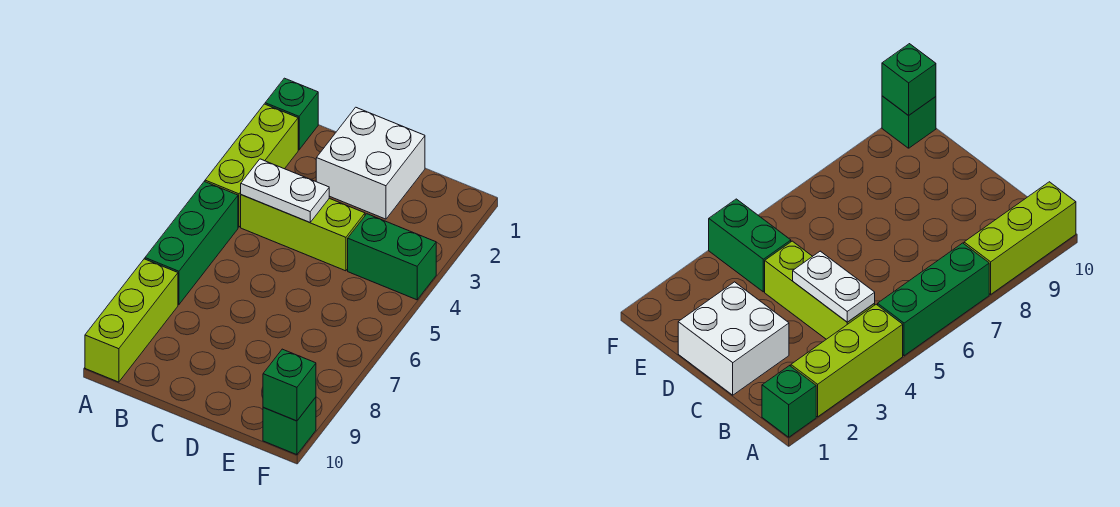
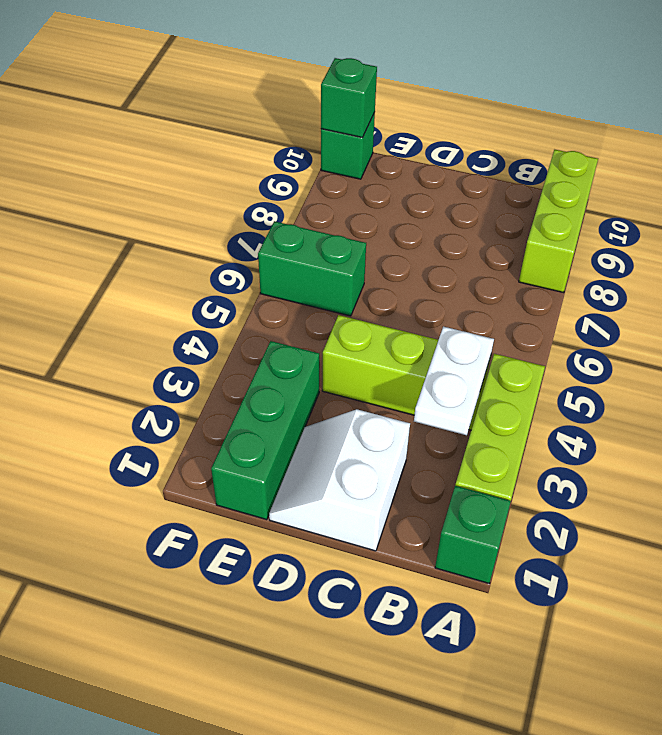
green 1x3 brick [145,182,238,305] -> green 1x3 brick moved to [211,341,319,520]
white 1x2 plate [241,159,329,222] -> white 1x2 plate turned to [414,327,494,435]
white 2x2 brick [316,107,425,219] -> white 2x2 slope [269,409,410,551]
green 1x2 brick [348,214,436,300] -> green 1x2 brick moved to [258,221,366,316]

